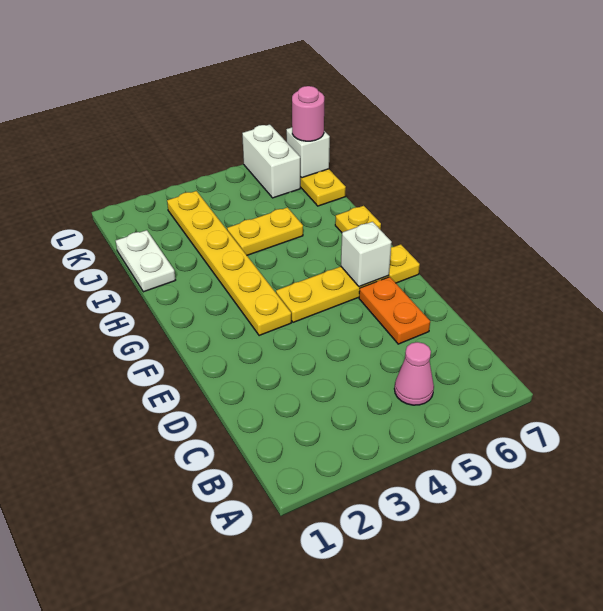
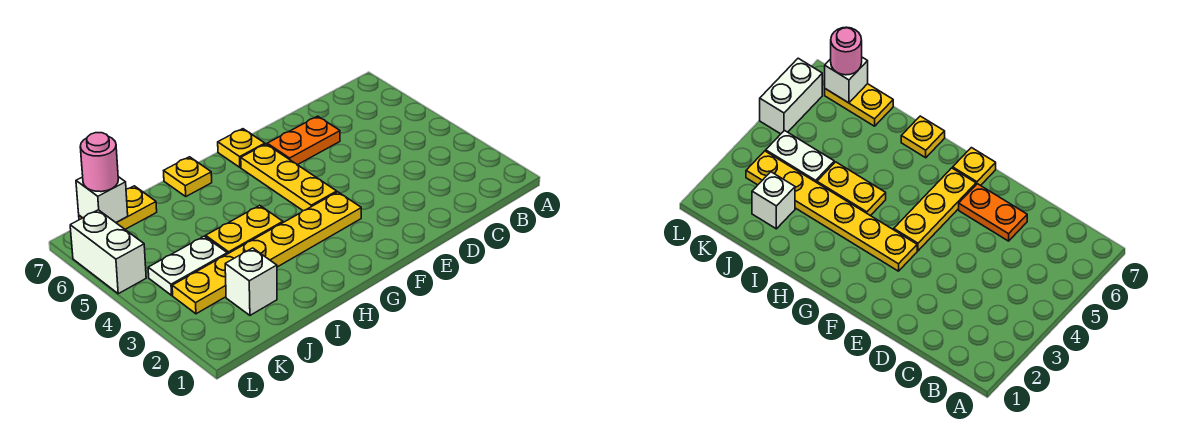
pink 1x1 cone [394,342,434,405] -> none
white 1x1 brick [341,222,392,287] -> white 1x1 brick moved to [225,248,277,315]
white 1x2 plate [116,230,175,292] -> white 1x2 plate moved to [148,236,227,295]
yellow 1x2 plate [227,207,303,255] -> yellow 1x2 plate turned to [206,205,283,254]
white 1x2 brick [242,125,300,198] -> white 1x2 brick turned to [70,210,146,294]

